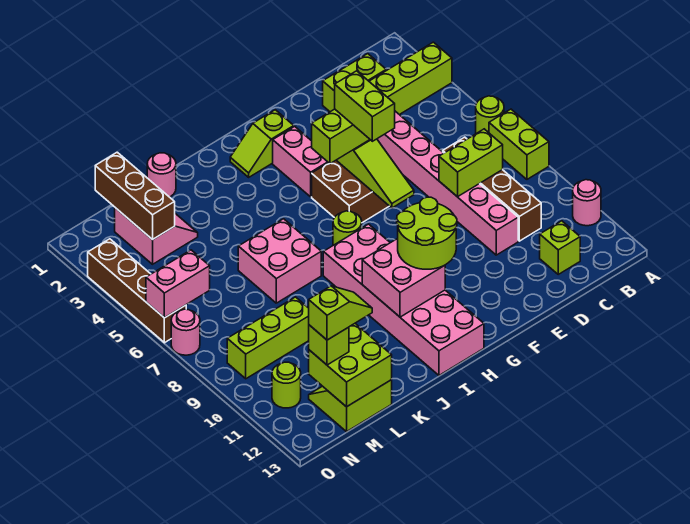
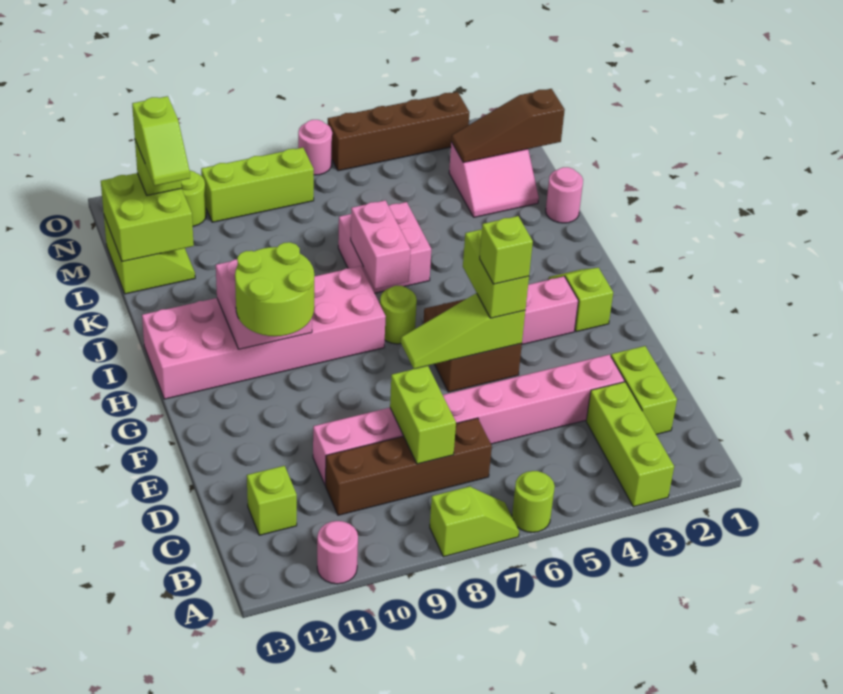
lime 1x2 brick [489,109,549,179] -> lime 1x2 slope [430,486,519,557]
lime 1x2 brick [335,71,395,141] -> lime 1x1 brick [480,216,533,284]
lime 1x3 brick [227,297,309,379] -> lime 1x3 brick turned to [201,148,314,222]
brown 1x3 brick [95,152,175,240] -> brown 1x3 slope [451,89,565,162]
pink 1x2 brick [146,250,210,318] -> pink 1x2 brick moved to [351,200,411,289]

